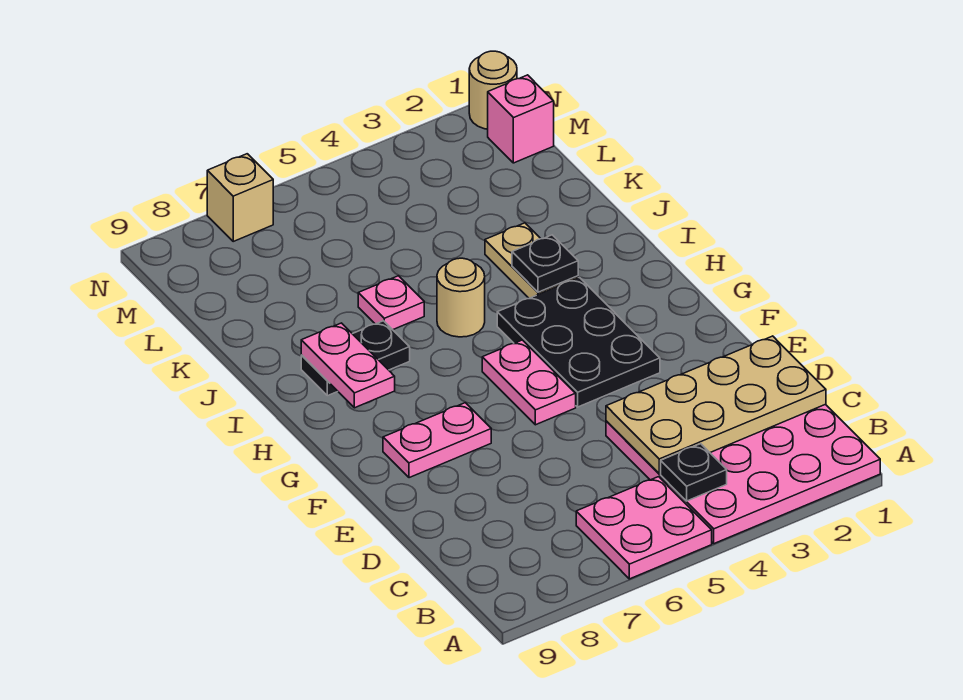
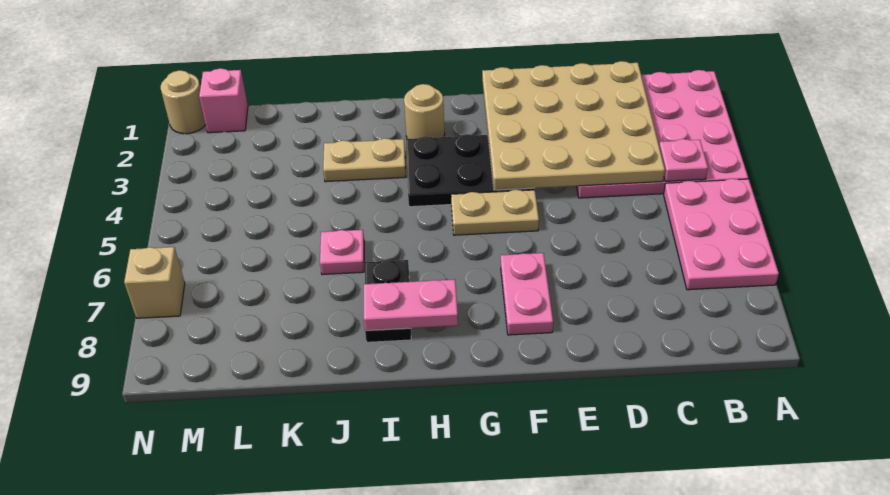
pink 2x2 plate [576,477,712,579] -> pink 2x3 plate [664,179,779,290]
black 1x1 plate [661,444,727,501] -> pink 1x1 plate [659,139,708,181]
tan 2x4 plate [606,336,826,474] -> tan 4x4 plate [482,61,665,190]
pink 1x2 plate [482,340,576,425] -> tan 1x2 plate [451,190,539,235]
black 1x1 plate [512,235,578,292] -> none
tan 1x1 round brick [437,258,485,337] -> tan 1x1 round brick moved to [404,84,445,139]

